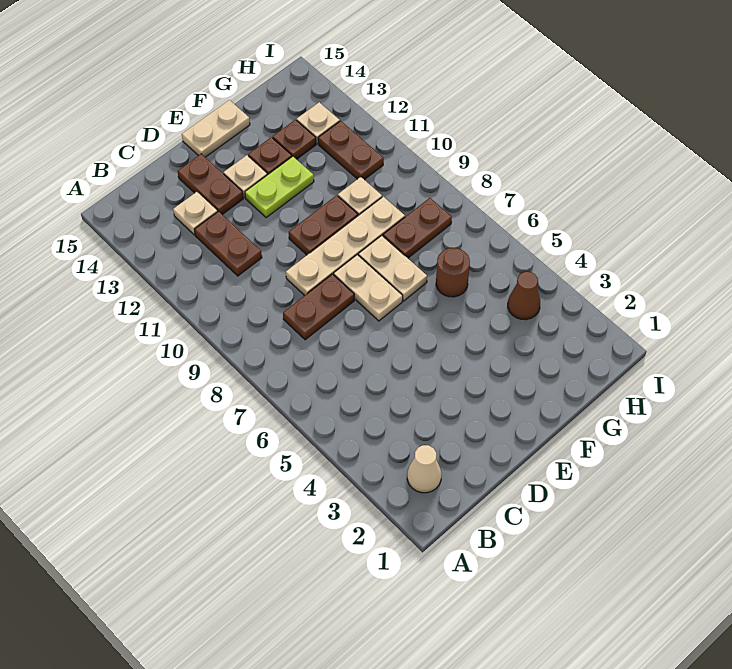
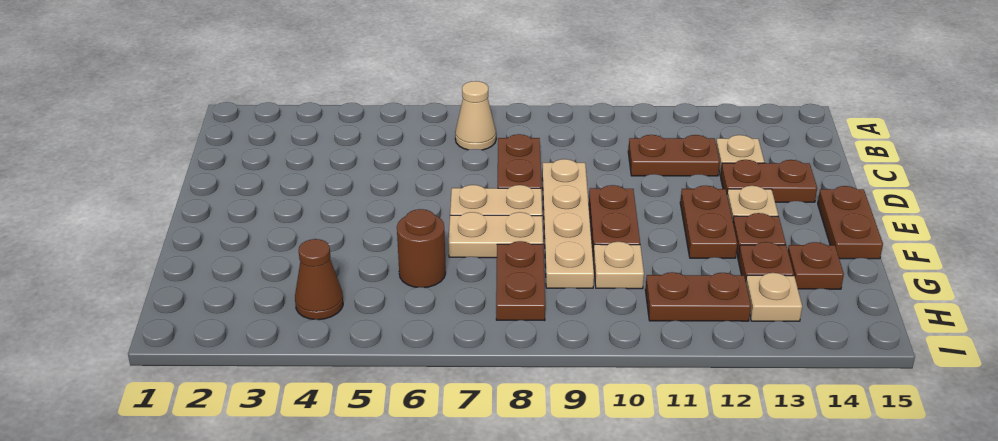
tan 1x1 cone [407,445,441,493] -> tan 1x1 cone moved to [455,81,496,150]
lime 1x2 plate [245,156,314,218] -> brown 1x2 plate [680,186,737,258]
tan 1x2 plate [182,100,250,157] -> brown 1x2 plate [818,186,883,259]
none -> brown 1x1 plate [788,242,844,289]

